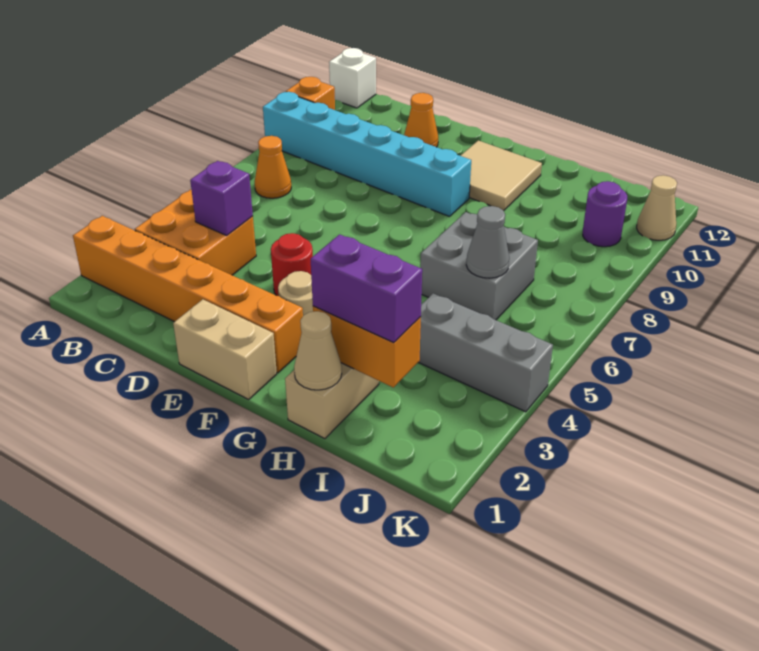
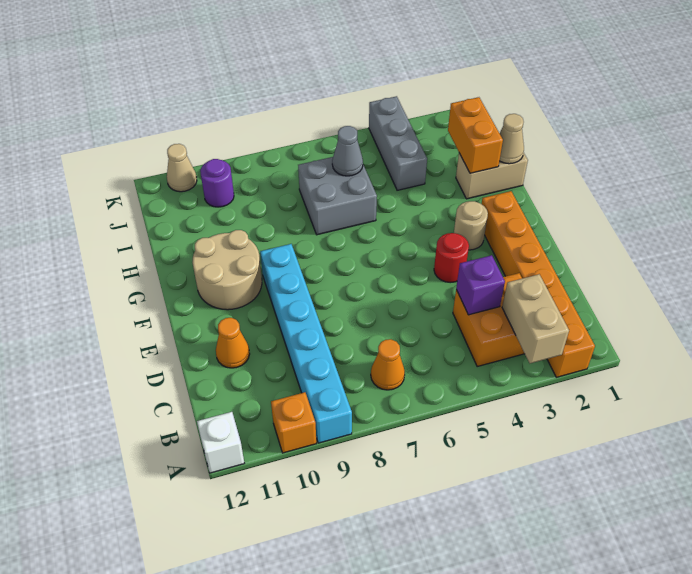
tan 1x2 brick [173,299,277,399] -> tan 1x2 brick moved to [502,274,569,363]
tan 2x2 tile [461,141,542,211] -> tan 2x2 round brick [192,230,262,310]
purple 1x2 brick [311,234,422,343] -> none

